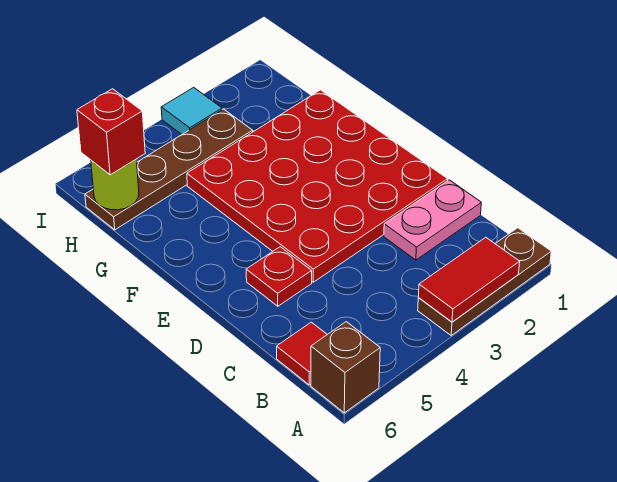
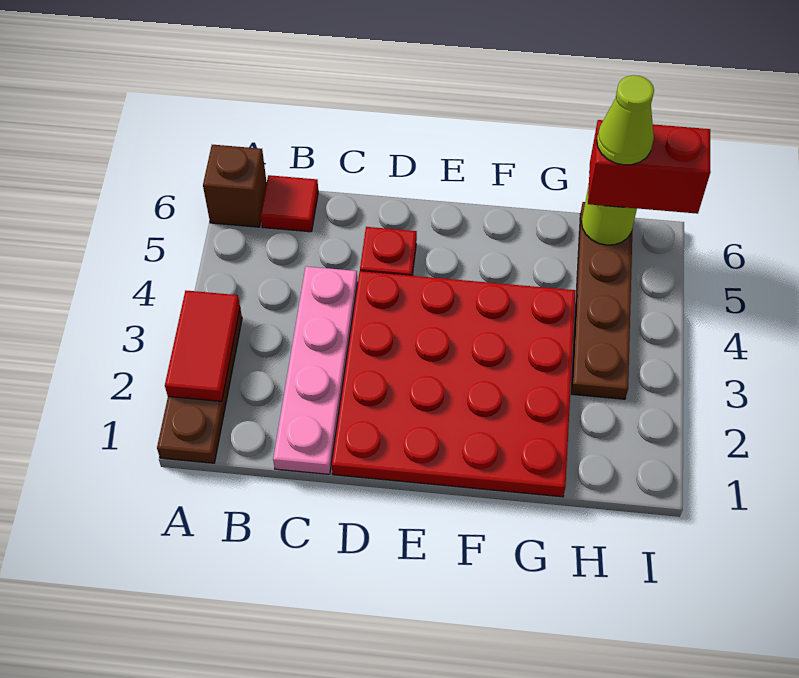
pink 1x2 plate [384,180,481,260] -> pink 1x4 plate [273,266,357,474]
red 1x1 brick [77,89,145,175] -> red 1x2 brick [588,120,711,214]
none -> lime 1x1 cone [597,75,654,165]
cyan 1x1 tile [161,87,222,134] -> none

